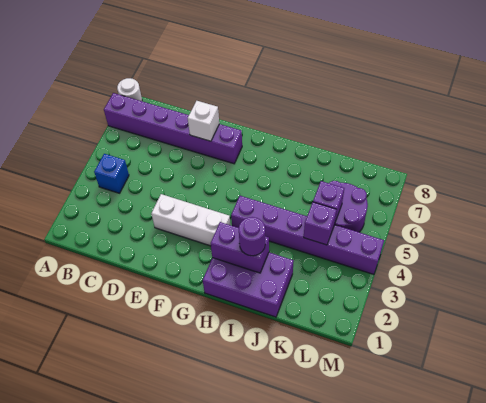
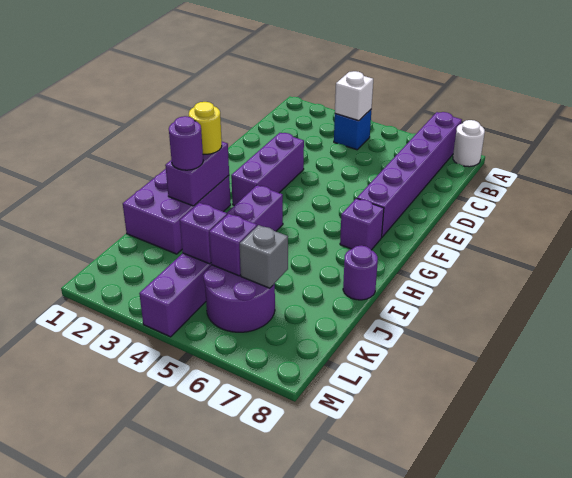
white 1x3 brick [151,194,230,246] -> purple 1x3 brick [231,133,304,206]
white 1x1 brick [188,101,219,141] -> white 1x1 brick moved to [335,71,373,121]
none -> purple 1x1 brick [340,198,384,250]
none -> yellow 1x1 round brick [189,102,222,154]
none -> purple 1x1 round brick [343,246,378,300]
none -> grey 1x1 brick [240,225,288,288]

